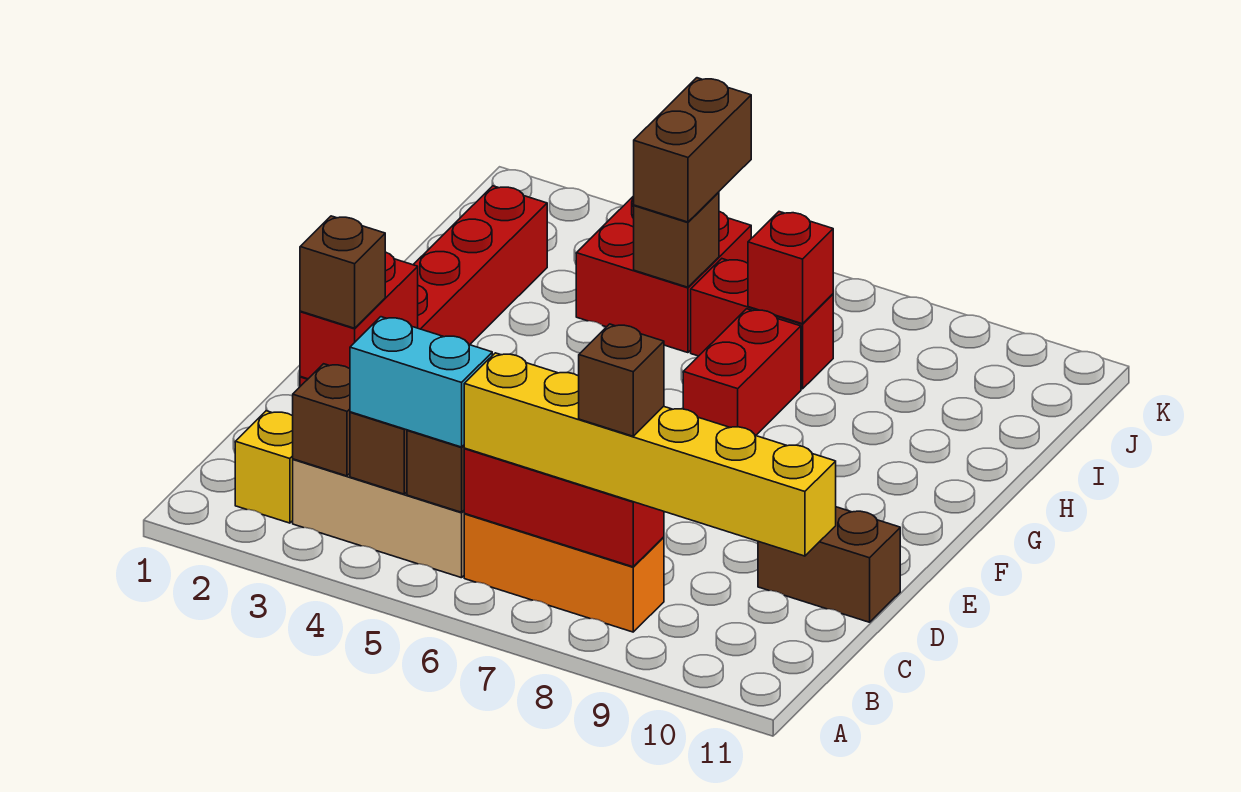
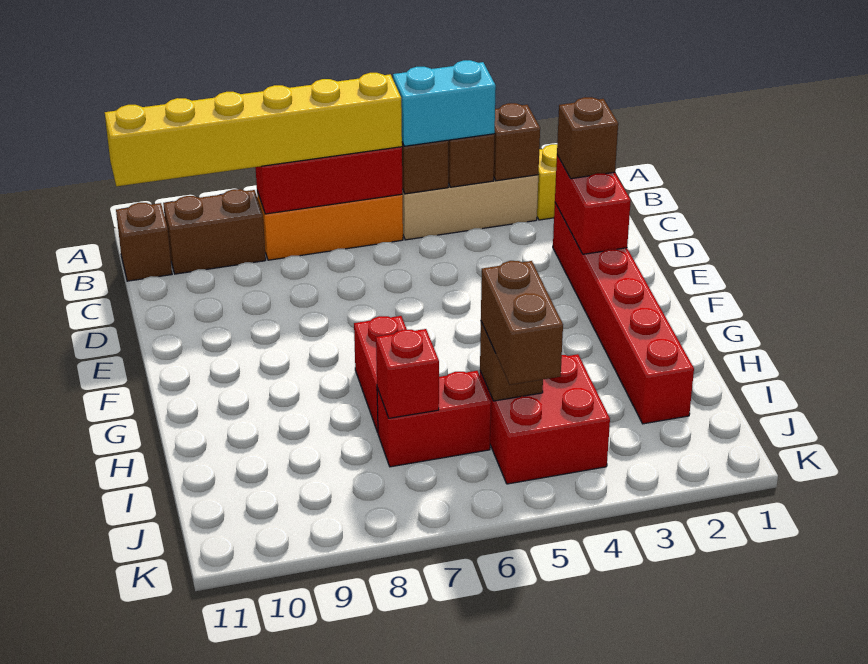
brown 1x1 brick [579,324,664,436] -> brown 1x1 brick moved to [116,203,172,281]
brown 1x2 brick [758,507,900,622] -> brown 1x2 brick moved to [163,189,266,274]

